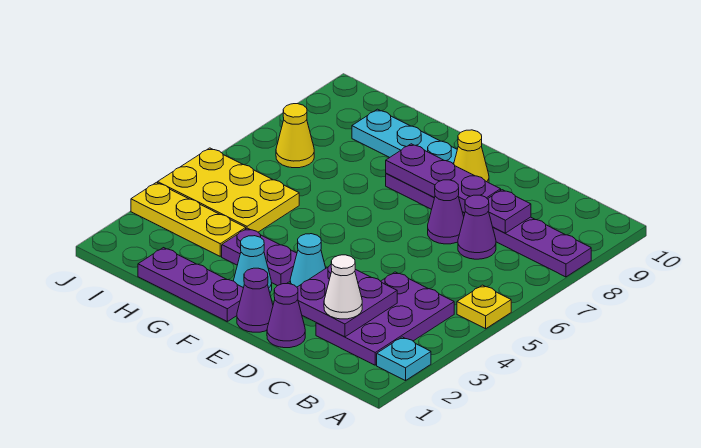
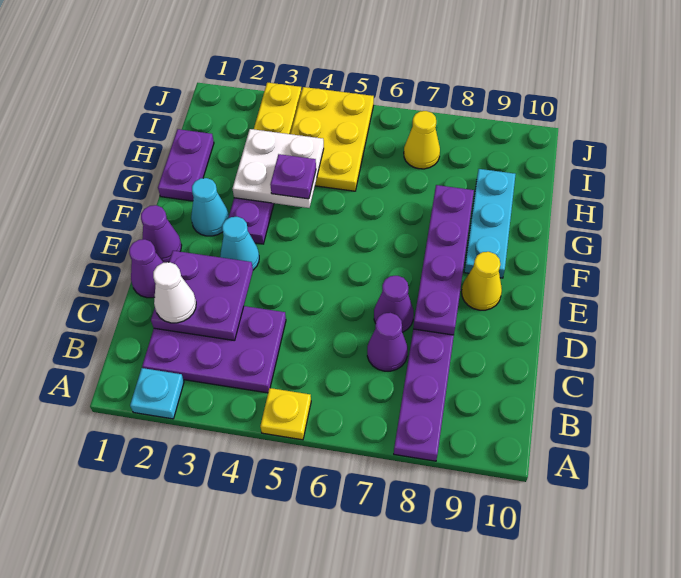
purple 1x1 plate [488,190,531,233] -> purple 1x1 plate moved to [270,154,316,199]
purple 1x3 plate [386,144,501,213] -> purple 1x4 plate [413,185,474,335]
purple 1x3 plate [138,248,243,321] -> purple 1x2 plate [158,129,214,201]
none -> white 2x2 plate [233,129,324,208]

